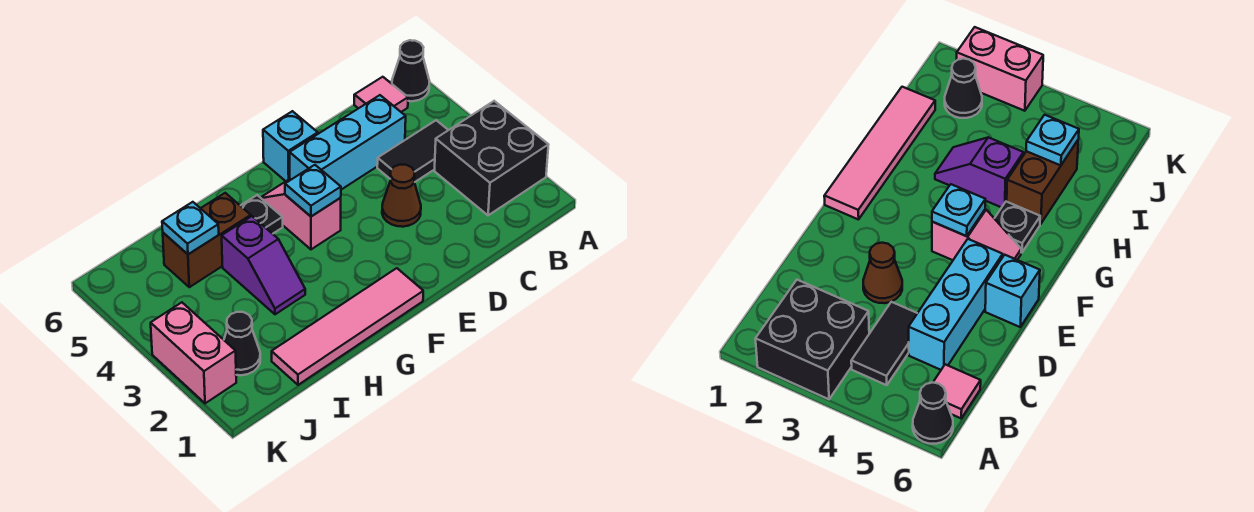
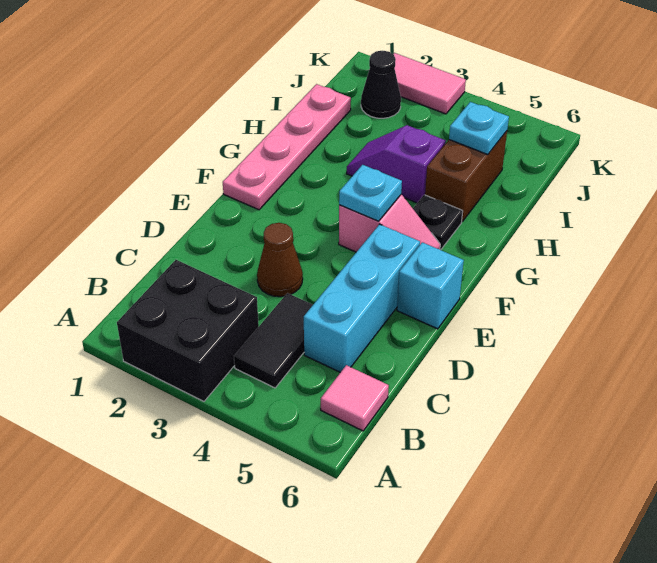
black 1x1 cone [392,40,429,101] -> none
pink 1x4 tile [272,268,423,385] -> pink 1x4 plate [223,84,351,210]
pink 1x2 brick [151,302,236,403] -> pink 1x2 tile [394,53,466,114]

